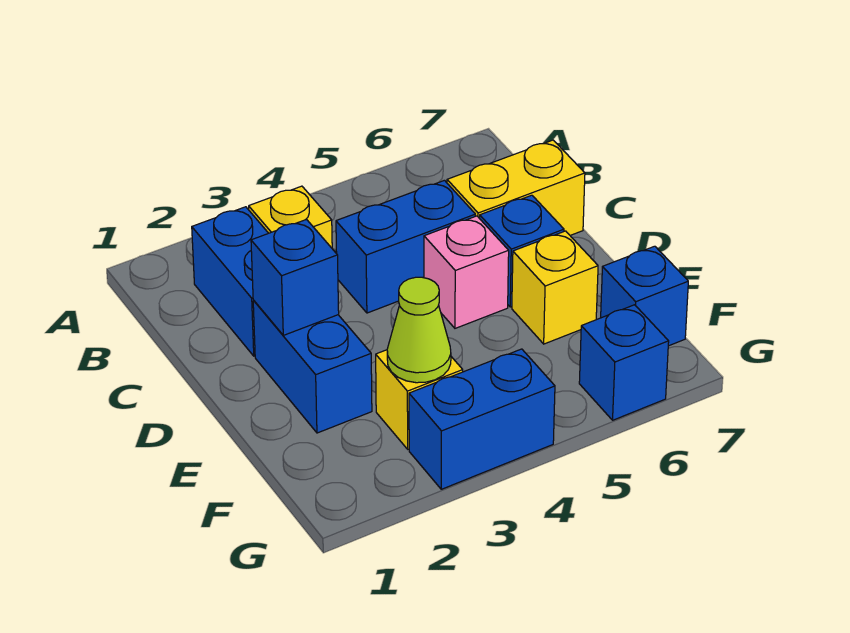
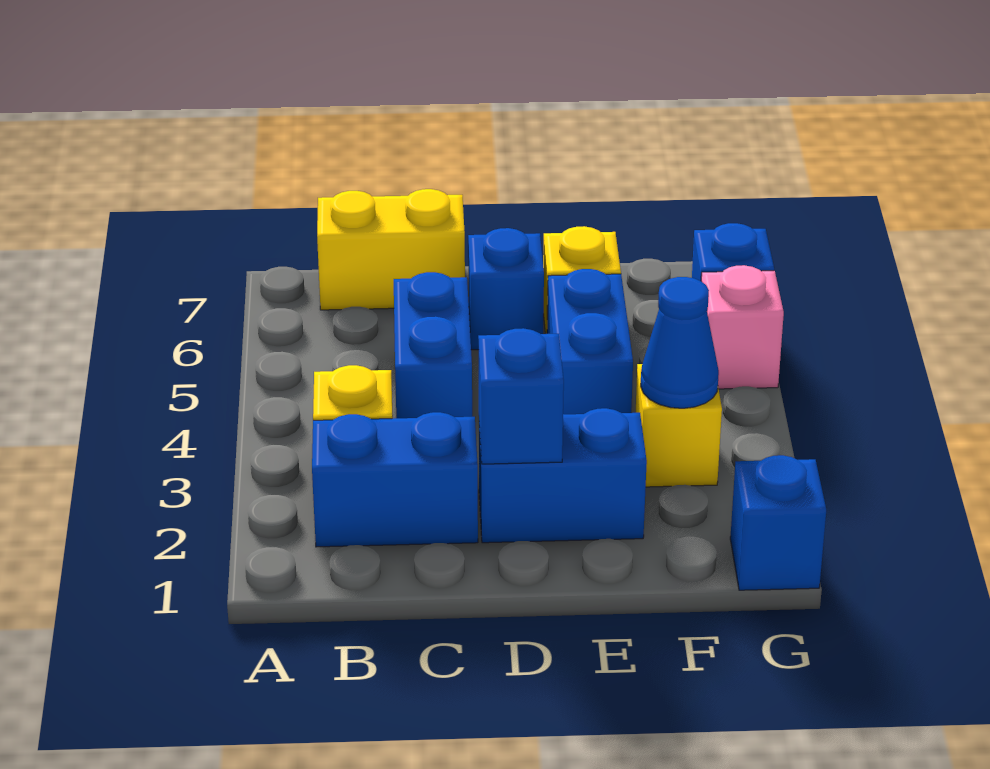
yellow 1x2 brick [447,140,585,235] -> yellow 1x2 brick turned to [317,189,465,310]
pink 1x1 brick [424,216,509,328] -> pink 1x1 brick moved to [701,265,784,389]
lime 1x1 cone [387,277,451,383] -> blue 1x1 cone [641,277,719,408]
blue 1x1 brick [601,246,688,346] -> blue 1x1 brick moved to [730,455,826,590]
blue 1x2 brick [409,349,555,489] -> blue 1x2 brick moved to [547,269,633,414]

